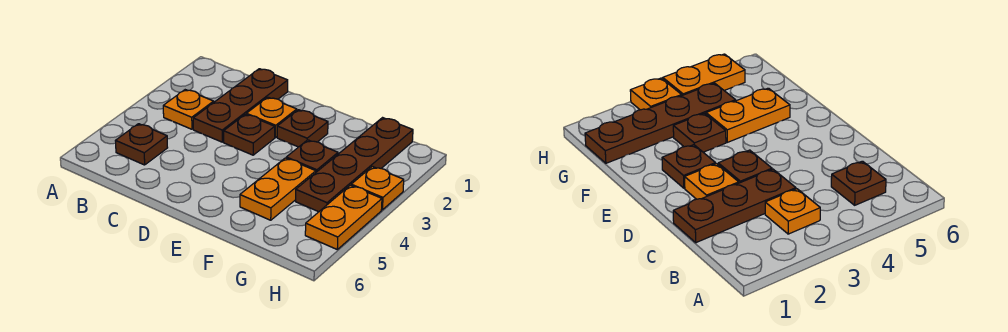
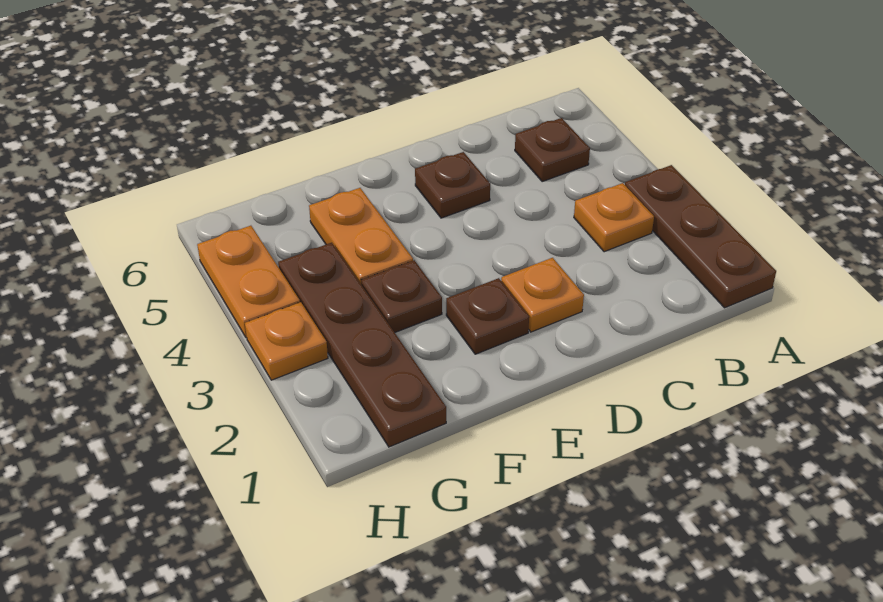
brown 1x3 plate [193,69,288,142] -> brown 1x3 plate moved to [625,165,776,308]
brown 1x1 plate [224,114,275,155] -> brown 1x1 plate moved to [415,152,490,218]

